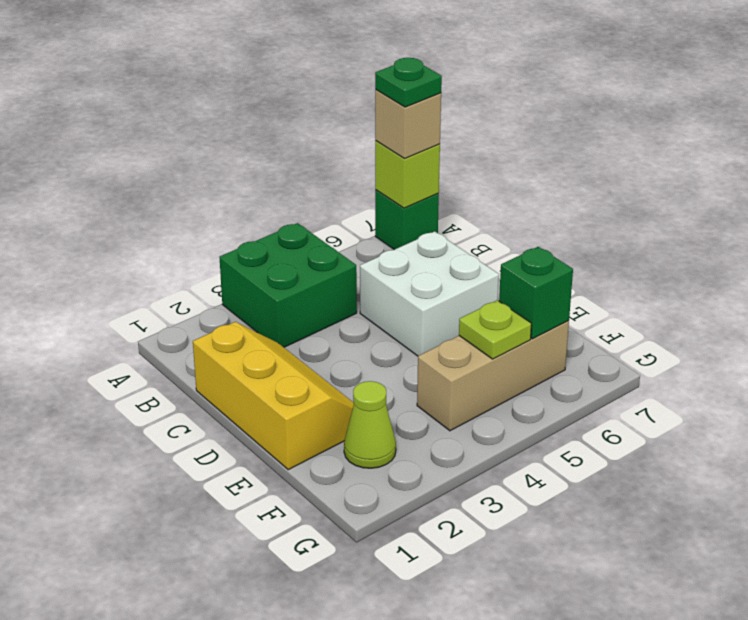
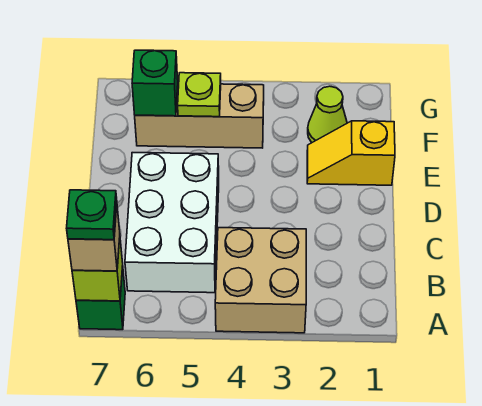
green 2x2 brick [219,223,357,347] -> tan 2x2 brick [215,228,306,333]
yellow 2x3 slope [193,322,354,470] -> yellow 1x2 slope [307,121,395,185]
white 2x2 brick [360,231,499,356] -> white 2x3 brick [125,153,219,293]

